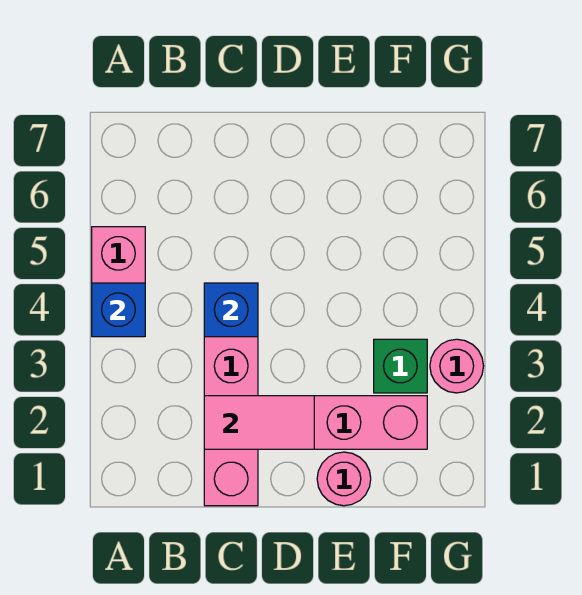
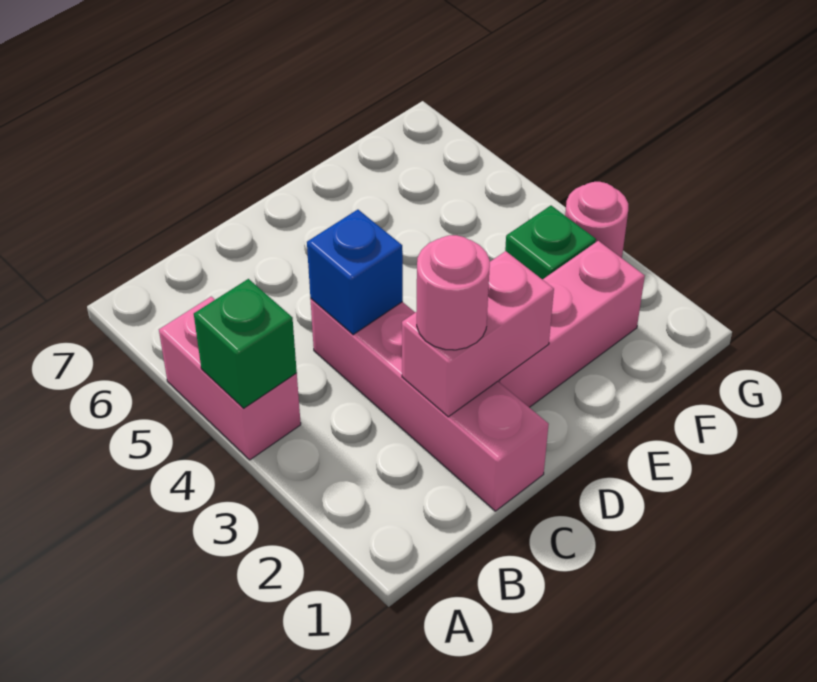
blue 1x1 brick [92,283,145,337] -> green 1x1 brick [194,279,297,408]
pink 1x2 tile [204,396,314,449] -> pink 1x2 brick [402,251,554,417]
pink 1x1 round brick [317,452,371,506] -> pink 1x1 round brick moved to [417,235,490,350]

